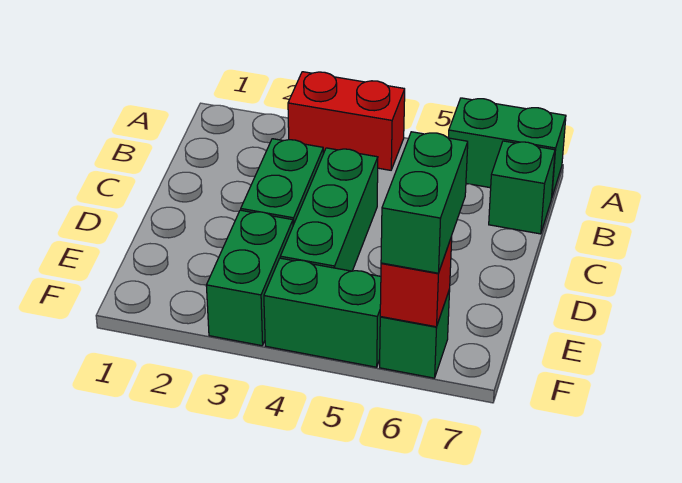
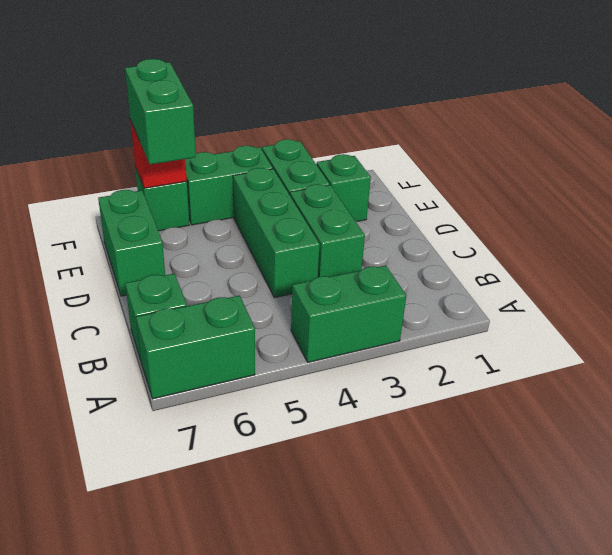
red 1x2 brick [288,72,405,170] -> green 1x2 brick [291,265,406,362]
none -> green 1x2 brick [98,190,165,296]
none -> green 1x1 brick [316,154,371,221]

